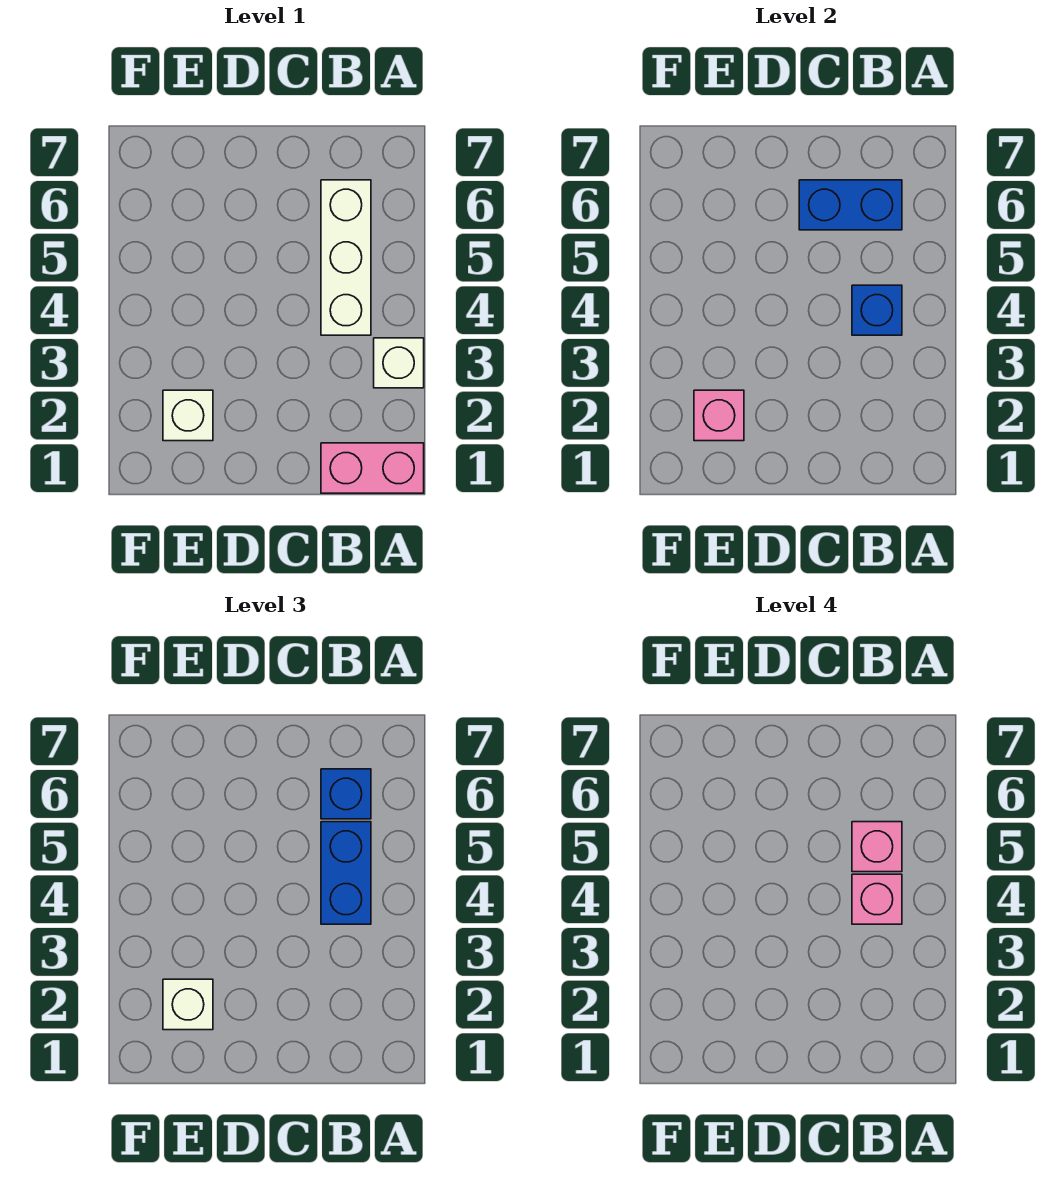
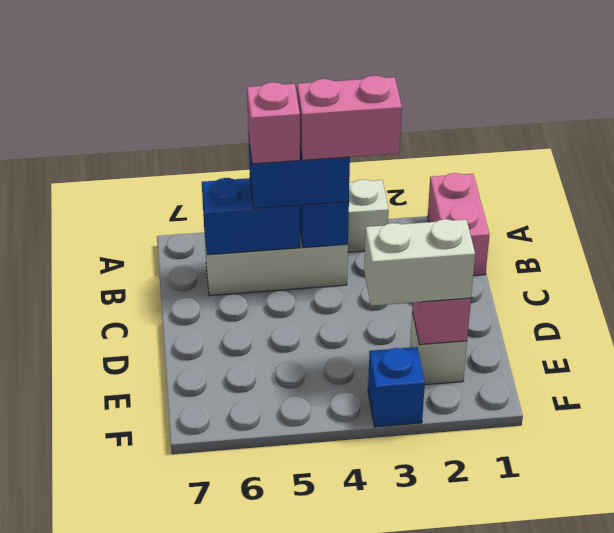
pink 1x1 brick [852,874,902,924] -> pink 1x2 brick [297,76,402,160]
blue 1x2 brick [799,180,902,230] -> blue 1x2 brick turned to [202,178,300,255]
blue 1x1 brick [321,769,371,819] -> blue 1x1 brick moved to [368,347,425,427]
white 1x1 brick [163,979,213,1030] -> white 1x2 brick [364,219,475,306]

